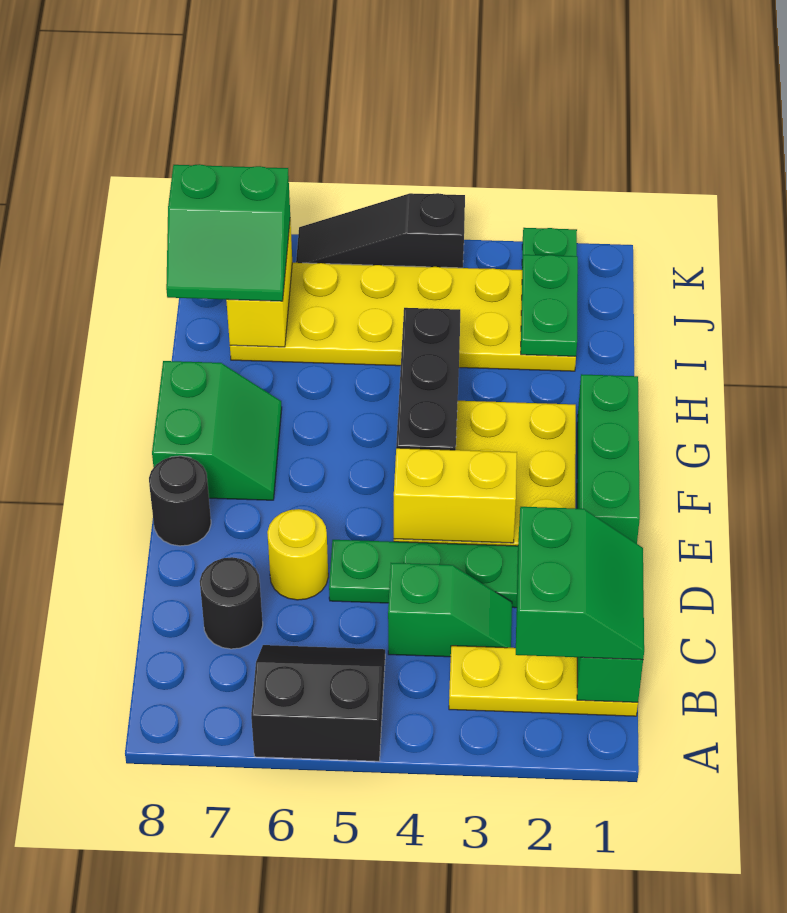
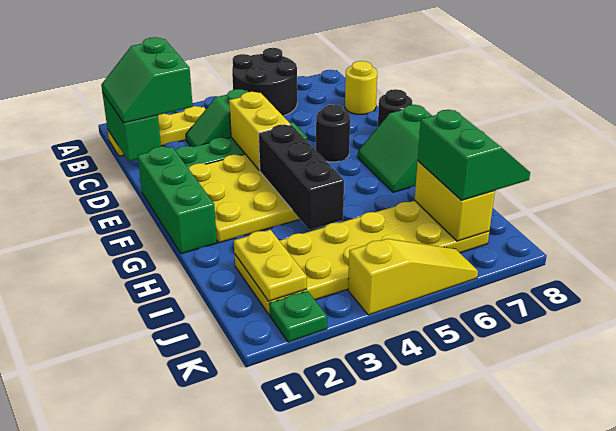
black 2x2 slope [251,645,385,761] -> black 2x2 round brick [232,48,297,116]
black 1x1 round brick [200,557,263,649] -> black 1x1 round brick moved to [316,105,350,162]
yellow 1x1 round brick [267,509,328,600] -> yellow 1x1 round brick moved to [345,61,377,114]
yellow 1x2 brick [394,448,517,543] -> yellow 1x2 brick turned to [229,92,291,170]
green 1x2 plate [521,255,578,356] -> yellow 1x2 plate [234,230,307,301]
green 2x2 slope [166,164,290,301] -> green 2x2 slope turned to [418,110,530,200]
black 1x3 slope [296,193,465,268] -> yellow 1x3 slope [348,239,478,315]

